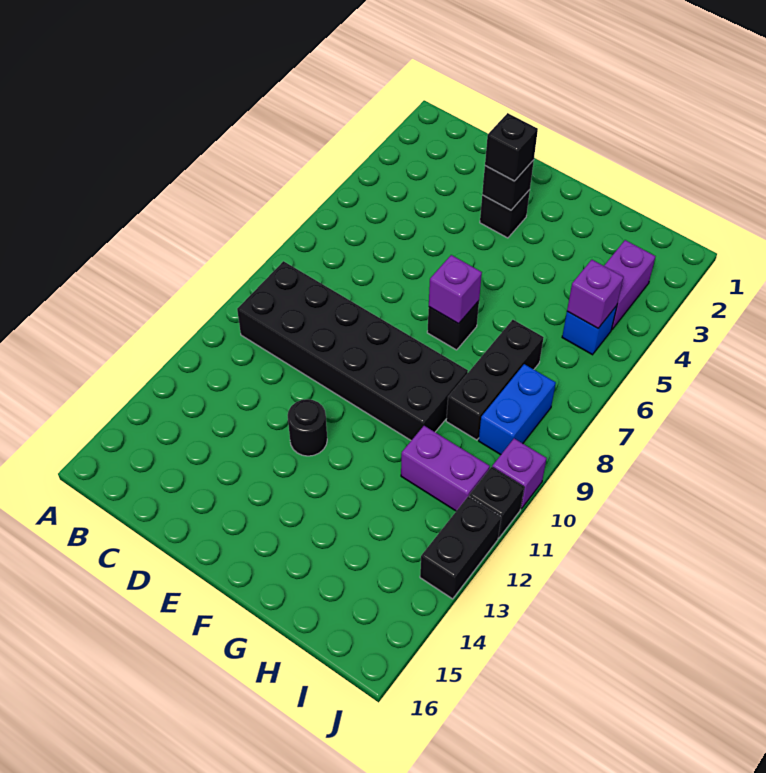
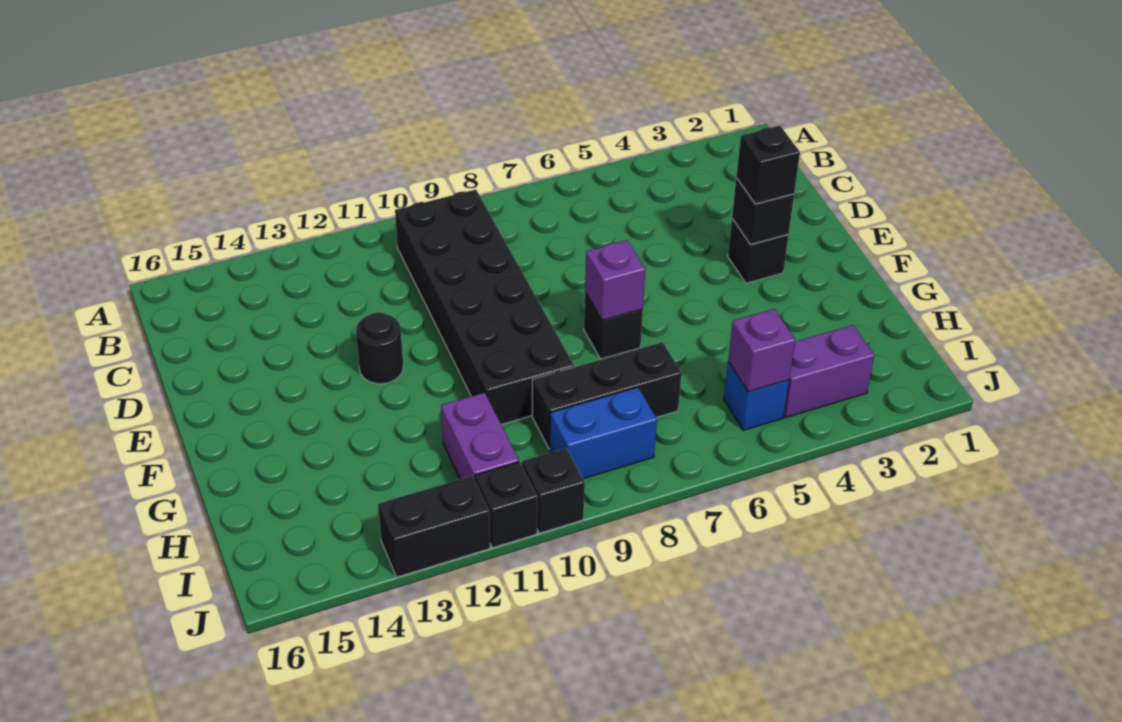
purple 1x1 brick [492,439,547,509] -> black 1x1 brick [522,448,585,533]

